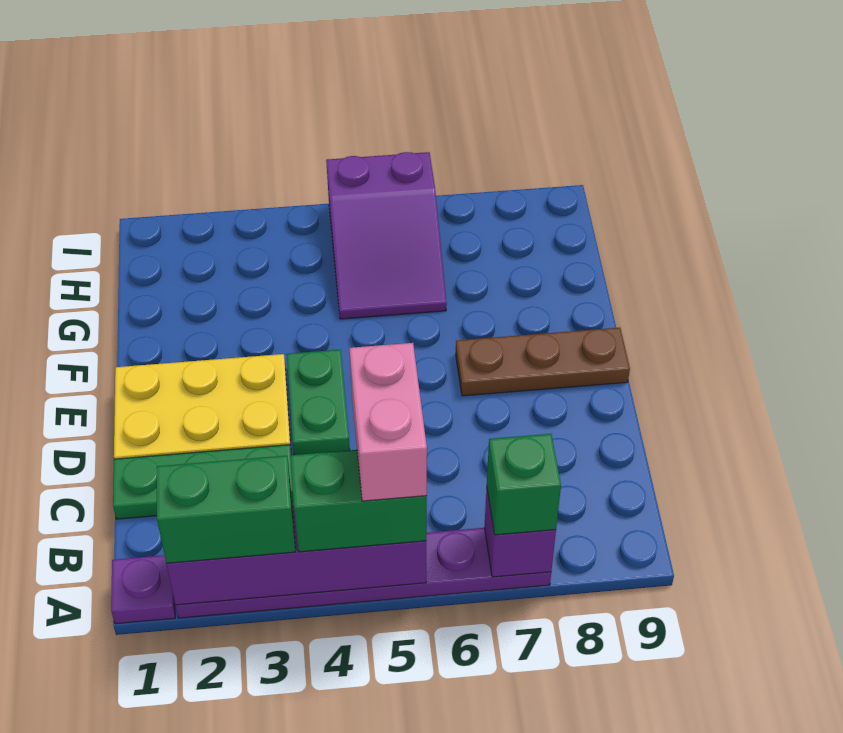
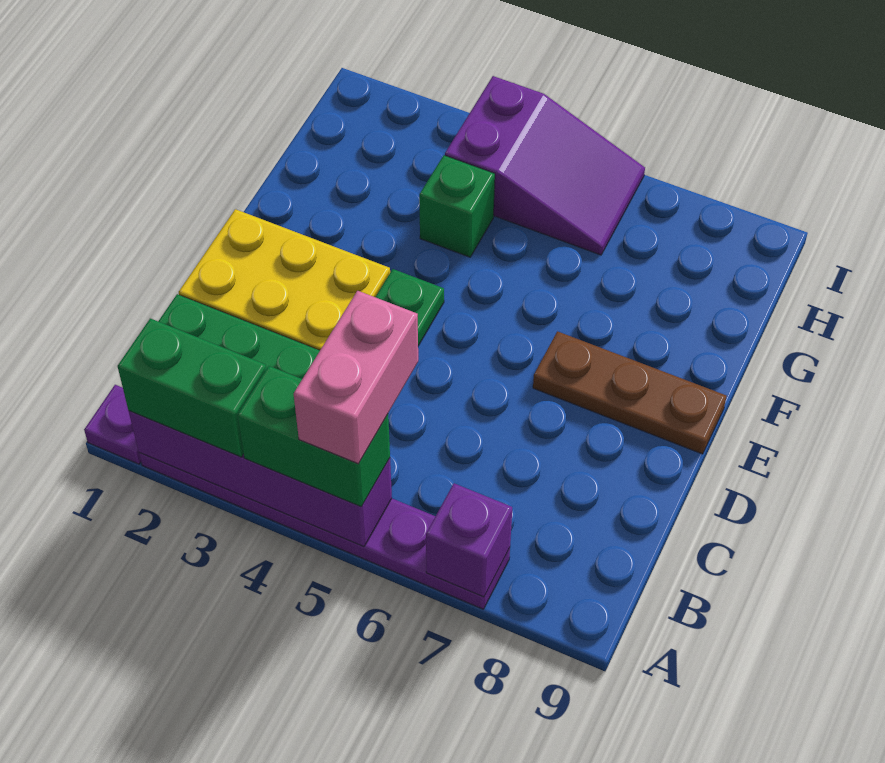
green 1x1 brick [487,434,561,535] -> green 1x1 brick moved to [419,155,495,257]
purple 2x3 slope [326,152,447,319] -> purple 2x3 slope turned to [445,76,645,255]

